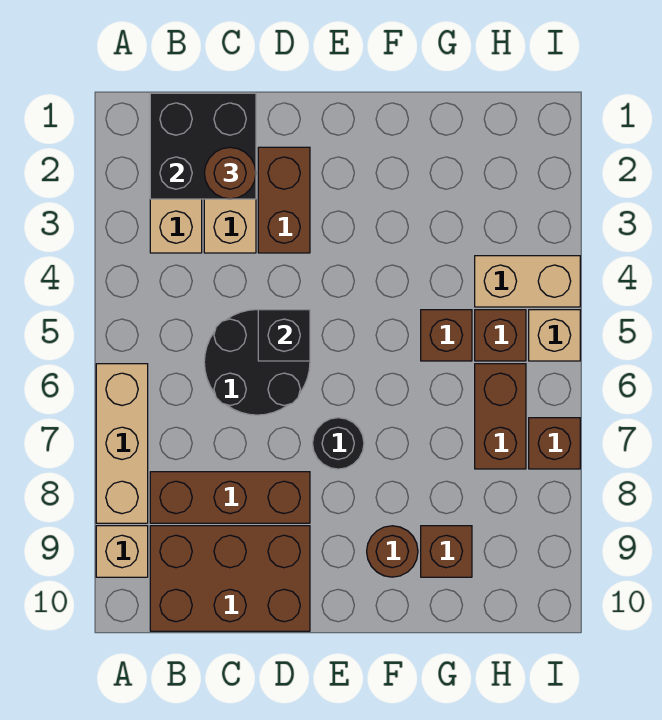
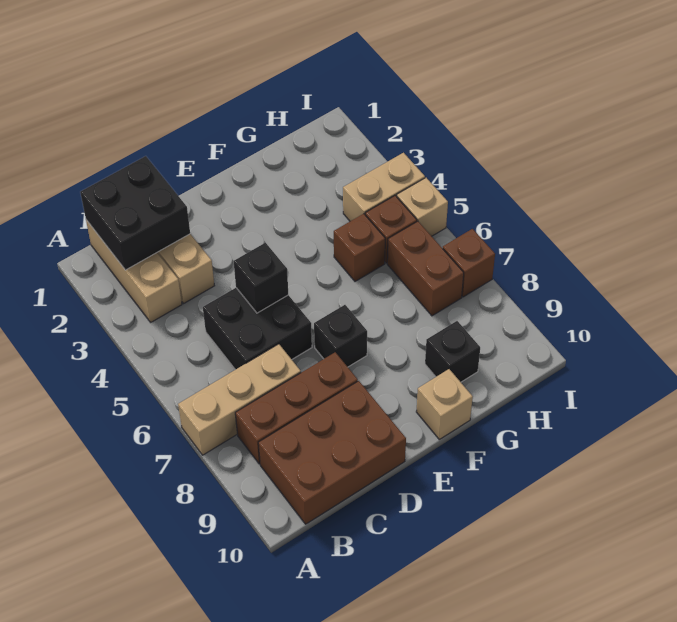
tan 1x3 brick [96,364,148,523] -> tan 1x3 brick turned to [178,344,301,455]
tan 1x1 brick [96,526,148,577] -> tan 1x1 brick moved to [416,369,473,439]
brown 1x1 round brick [204,147,256,199] -> none
black 2x2 round brick [204,310,310,415] -> black 2x2 brick [203,288,312,370]
brown 1x2 brick [258,147,310,253] -> none
black 1x1 round brick [313,418,364,469] -> black 1x1 brick [314,305,367,367]
brown 1x1 round brick [367,526,418,577] -> none
brown 1x1 brick [421,526,472,577] -> black 1x1 brick [425,321,480,382]

